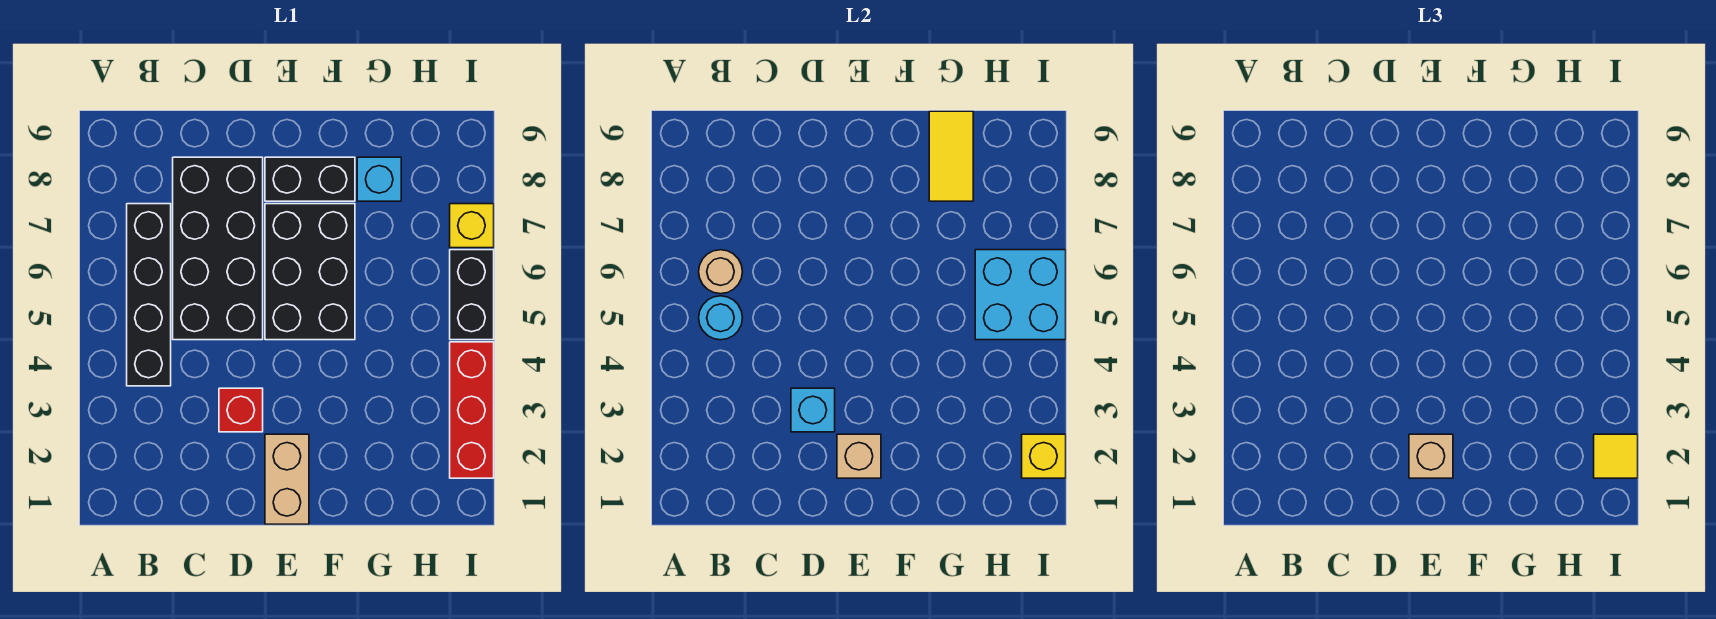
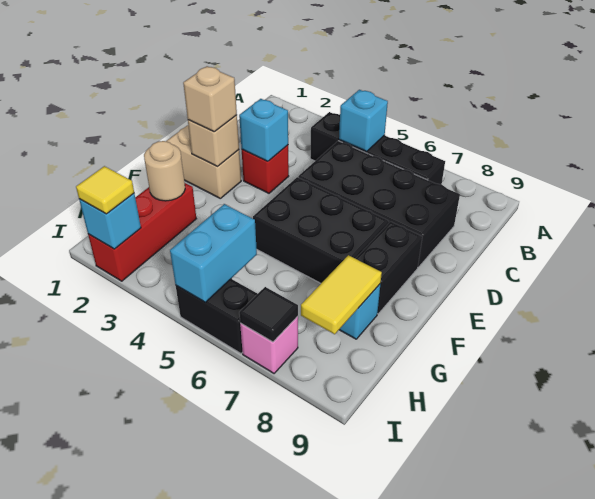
cyan 1x1 round brick [699,296,742,340] -> cyan 1x1 brick [339,90,388,152]
tan 1x1 round brick [699,250,742,294] -> tan 1x1 round brick moved to [144,141,185,201]
yellow 1x2 tile [929,111,973,201] -> yellow 1x2 tile turned to [301,255,382,334]
cyan 2x2 brick [975,250,1066,340] -> cyan 1x2 brick [170,204,257,302]
red 1x3 brick [450,342,494,478] -> red 1x3 brick turned to [88,183,196,281]
yellow 1x1 brick [1022,434,1066,478] -> cyan 1x1 brick [79,193,141,249]
yellow 1x1 brick [450,204,494,248] -> pink 1x1 brick [240,316,298,373]
none -> black 1x1 tile [239,287,298,342]

